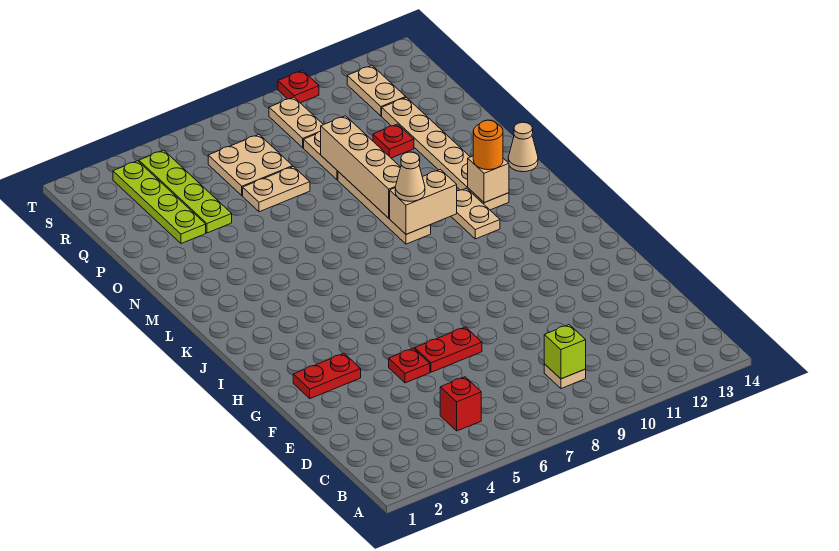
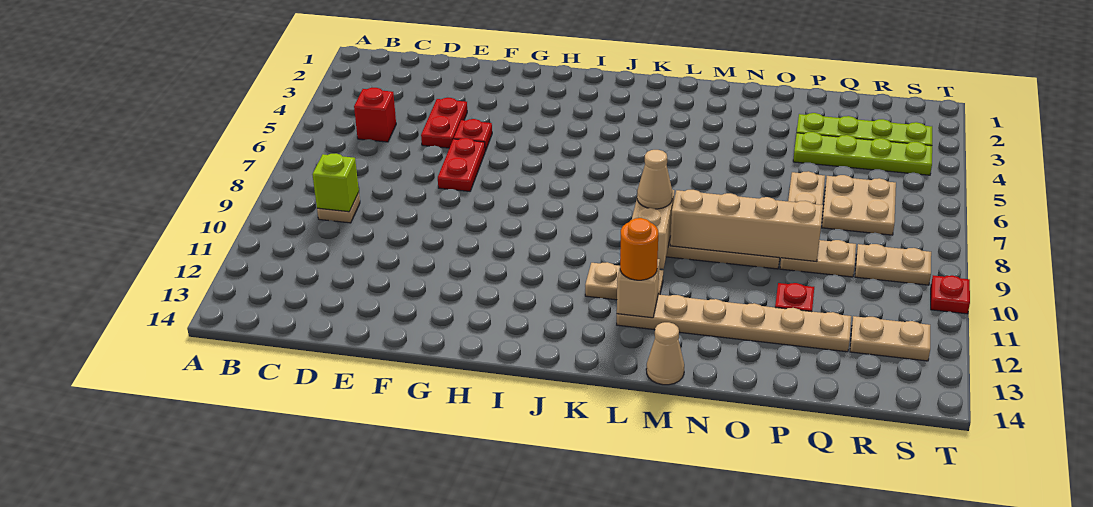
red 1x2 plate [293,353,361,399] -> red 1x2 plate moved to [421,98,467,148]

